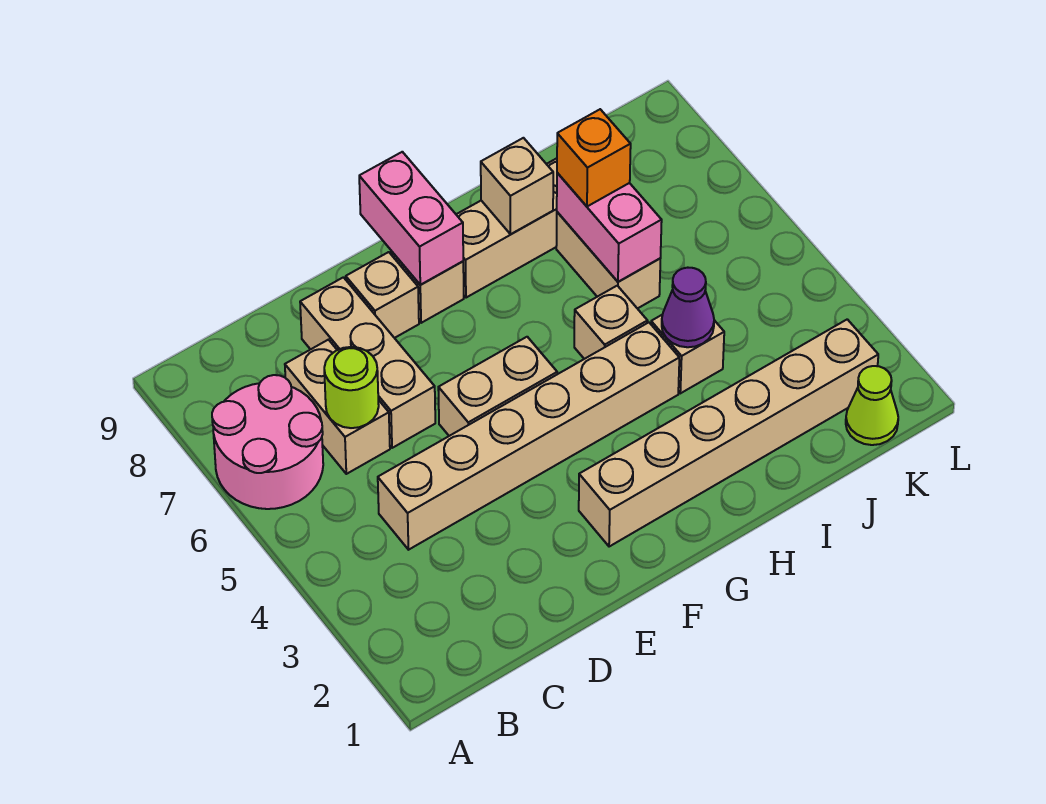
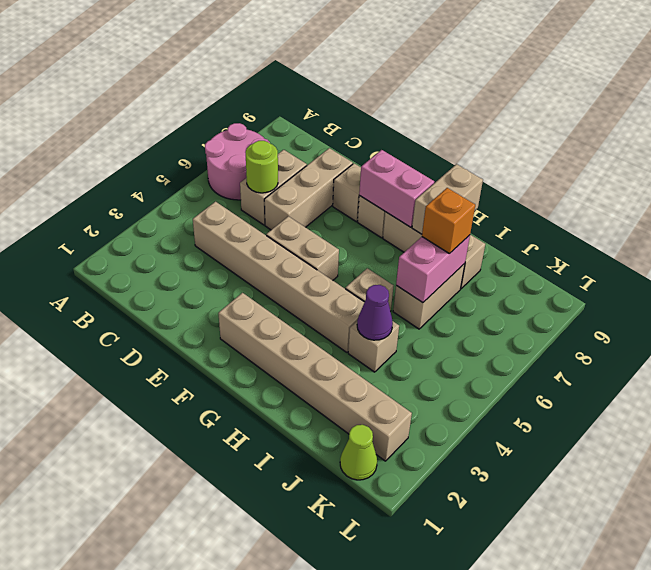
pink 1x2 brick [359,152,463,285] -> pink 1x2 brick turned to [359,150,434,227]
tan 1x1 brick [481,138,553,234] -> tan 1x2 brick [412,164,483,234]

